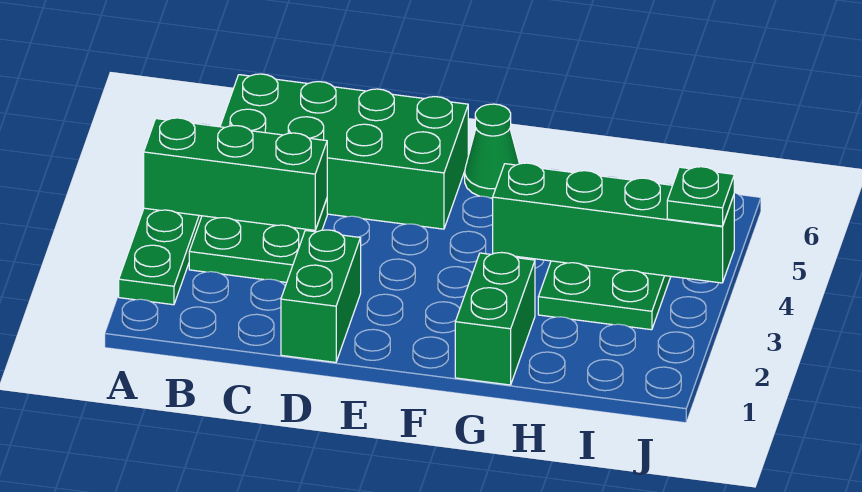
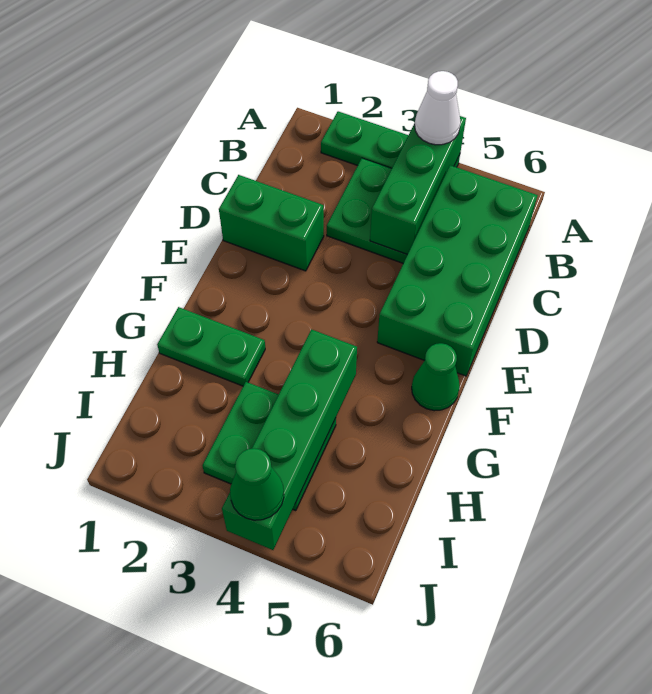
none -> white 1x1 cone [415,71,461,145]
green 1x2 brick [455,253,535,385] -> green 1x2 plate [157,307,265,386]
green 1x1 plate [667,167,734,226] -> green 1x1 cone [230,448,284,520]

